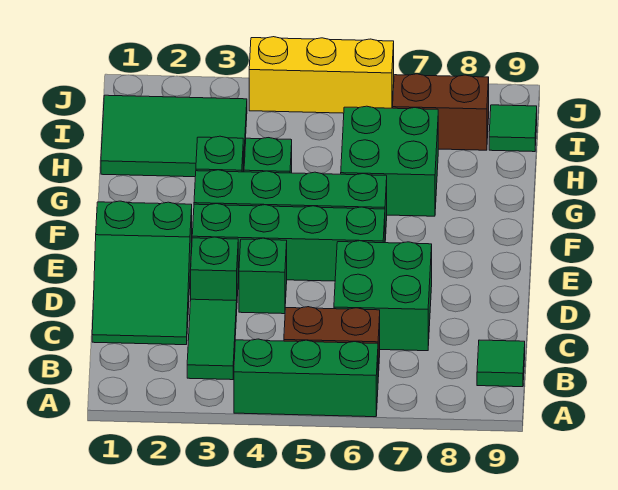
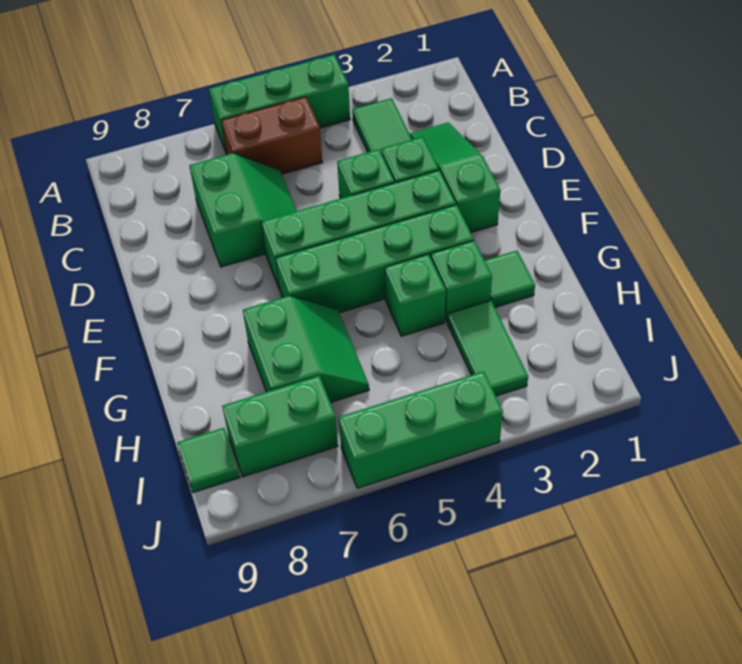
green 1x1 tile [477,340,525,387] -> green 1x1 tile moved to [485,251,535,307]
green 2x3 slope [92,201,192,345] -> green 1x3 slope [409,122,500,233]
green 2x2 brick [334,241,432,351] -> green 2x2 slope [189,153,297,267]
green 2x2 brick [341,106,438,216] -> green 2x2 slope [243,296,369,403]
green 2x3 tile [101,95,247,177] -> green 1x2 tile [448,301,528,396]
brown 1x2 brick [393,74,489,150] -> green 1x2 brick [222,376,338,477]
yellow 1x3 brick [249,37,394,113] -> green 1x3 brick [339,371,503,488]

